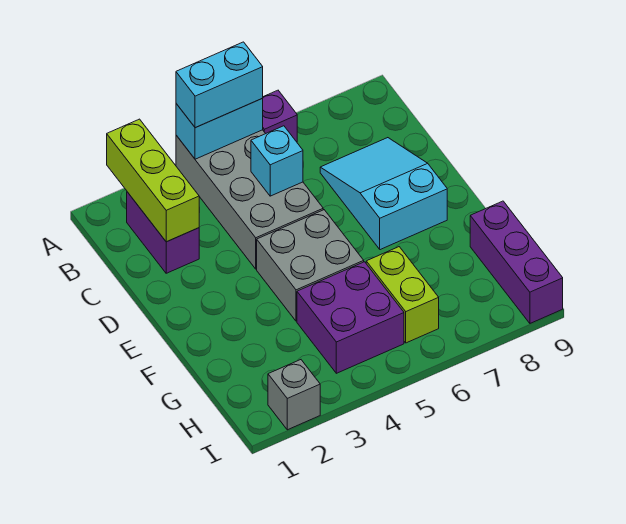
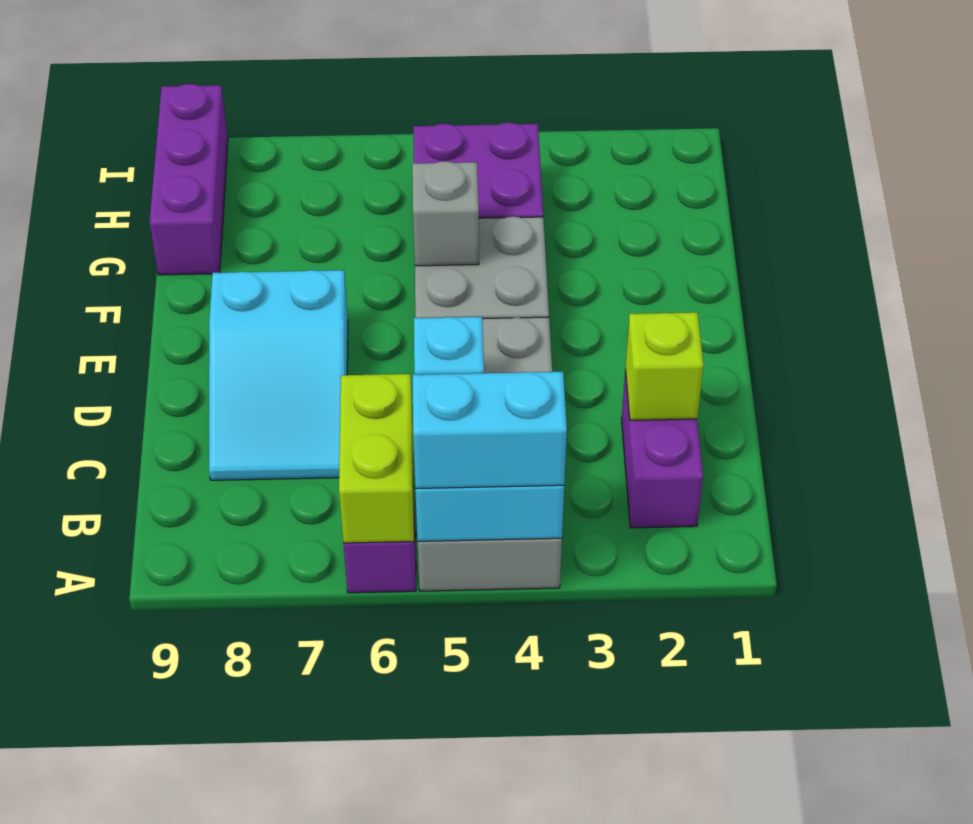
lime 1x3 brick [107,119,199,242] -> lime 1x1 brick [625,312,704,420]
lime 1x2 brick [366,247,439,343] -> lime 1x2 brick moved to [339,374,414,543]
grey 1x1 brick [268,360,320,430] -> grey 1x1 brick moved to [412,161,479,266]

